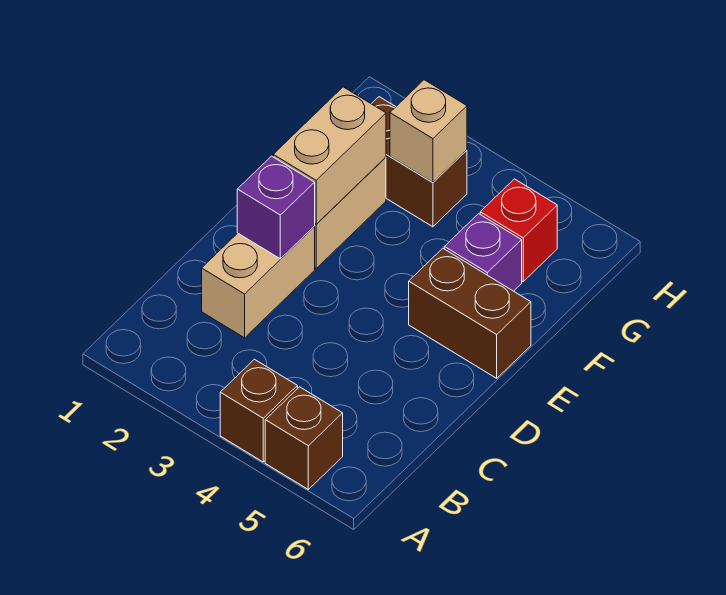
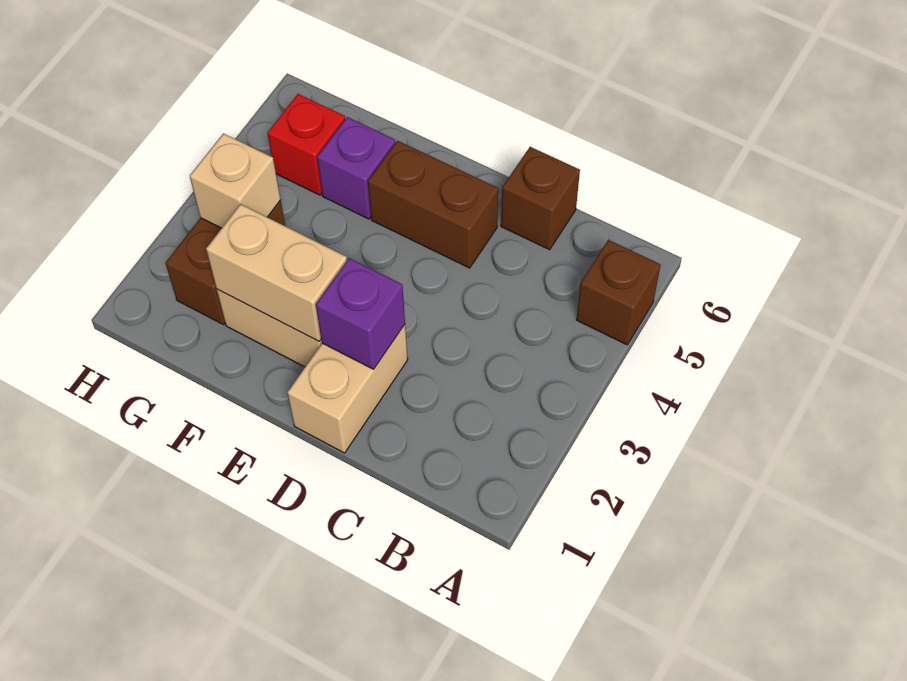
brown 1x1 brick [220,359,297,462] -> brown 1x1 brick moved to [501,147,580,250]
tan 1x2 brick [202,227,315,338] -> tan 1x2 brick turned to [287,325,408,453]
brown 1x2 brick [409,248,531,378] -> brown 1x2 brick turned to [368,141,498,268]

